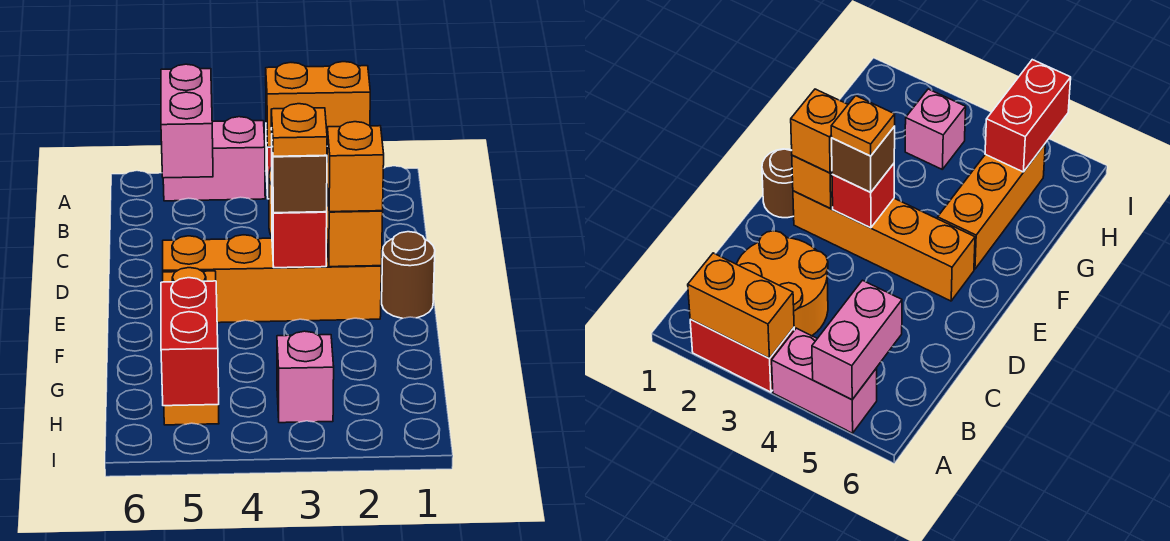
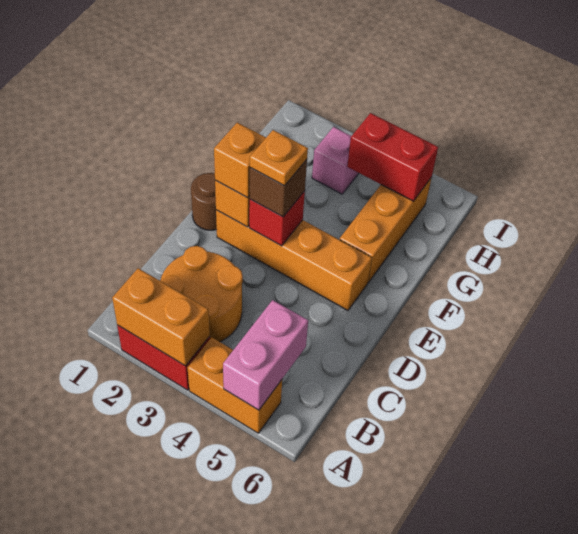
pink 1x2 brick [163,117,265,201] -> orange 1x2 brick [188,337,282,433]
red 1x2 brick [161,278,219,406] -> red 1x2 brick turned to [347,113,438,201]

